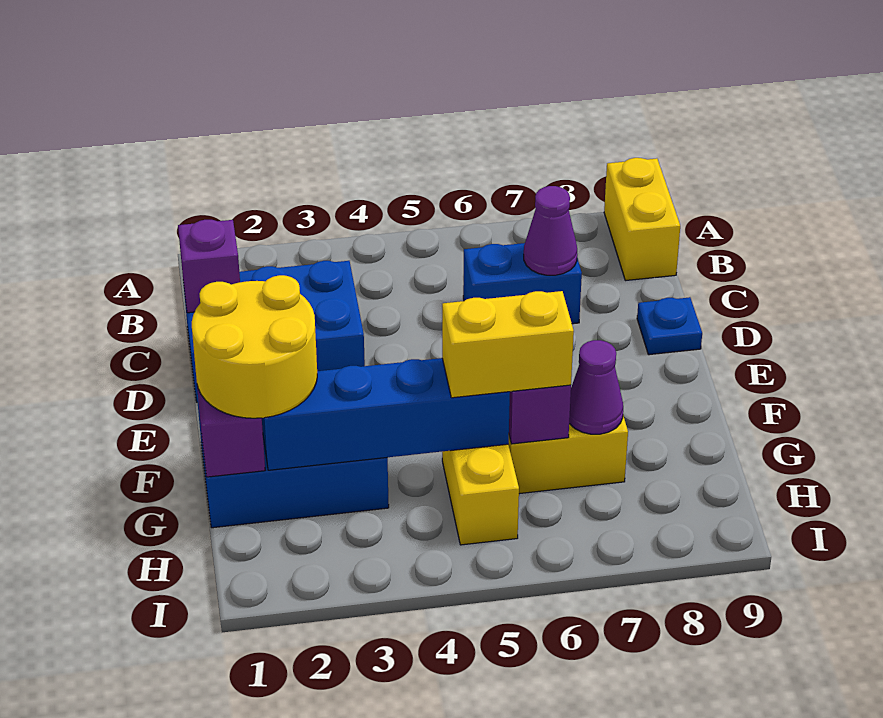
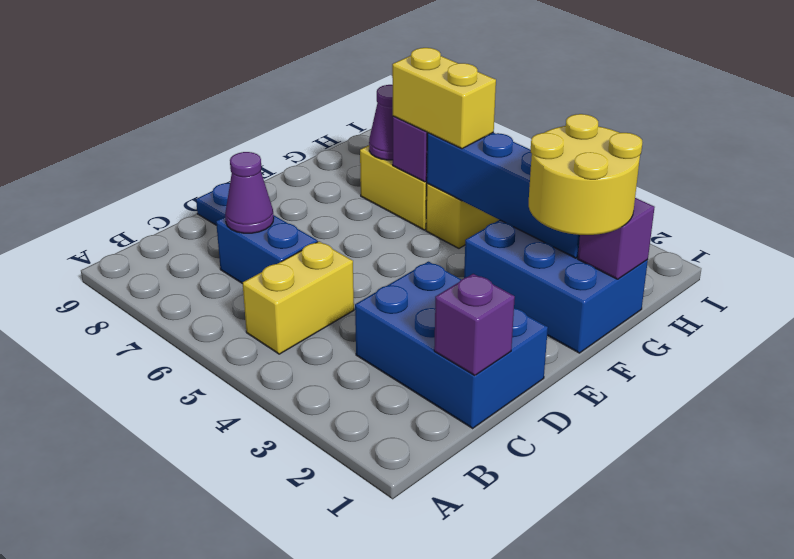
yellow 1x2 brick [604,158,680,281] -> yellow 1x2 brick moved to [243,241,354,354]

